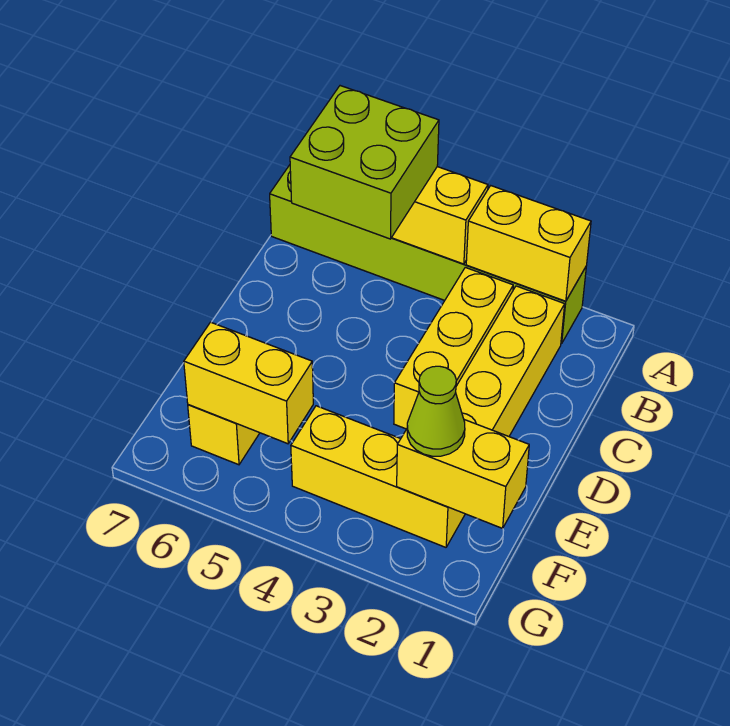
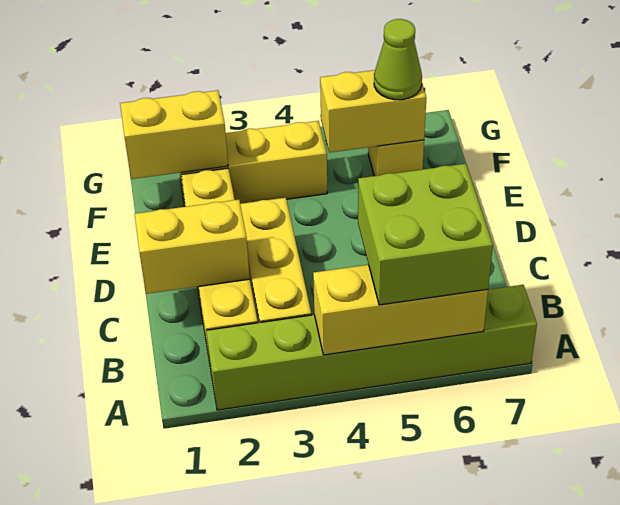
yellow 1x2 brick [466,186,591,301] -> yellow 1x2 brick moved to [135,200,250,294]
lime 1x1 cone [407,366,465,456] -> lime 1x1 cone moved to [374,19,422,100]

